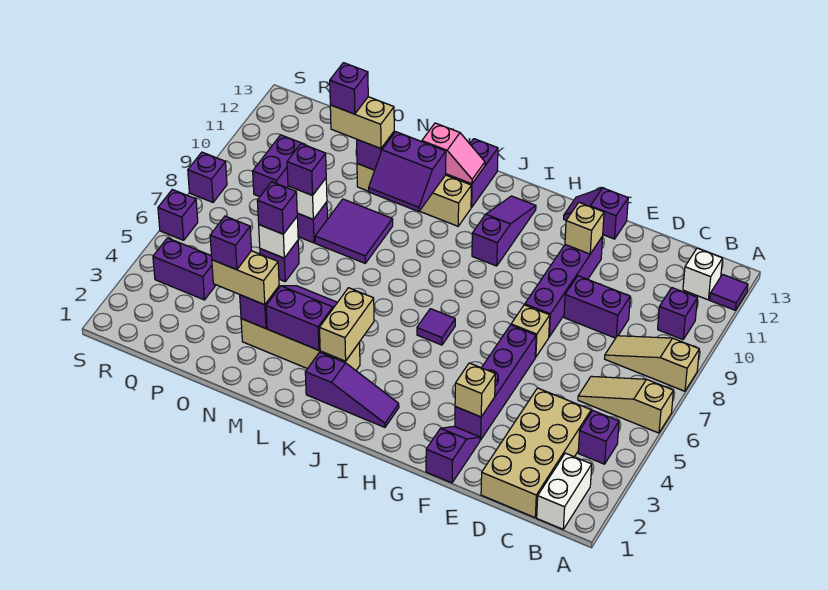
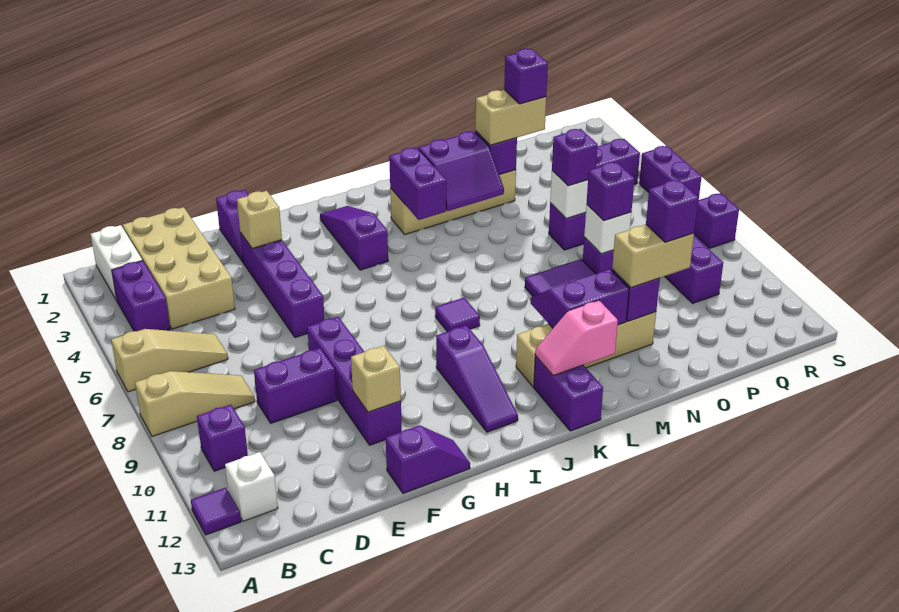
purple 1x1 brick [578,410,619,464] -> purple 1x2 brick [112,261,170,331]
tan 1x1 brick [511,305,550,357] -> none
purple 1x3 slope [305,352,399,427] -> purple 1x3 slope turned to [320,206,388,270]
purple 1x1 tile [417,309,455,345] -> purple 1x1 tile moved to [435,298,480,332]
tan 1x2 brick [319,288,374,361] -> purple 1x2 brick [389,148,446,220]
purple 1x1 brick [158,190,198,240] -> purple 1x2 brick [639,146,702,200]

